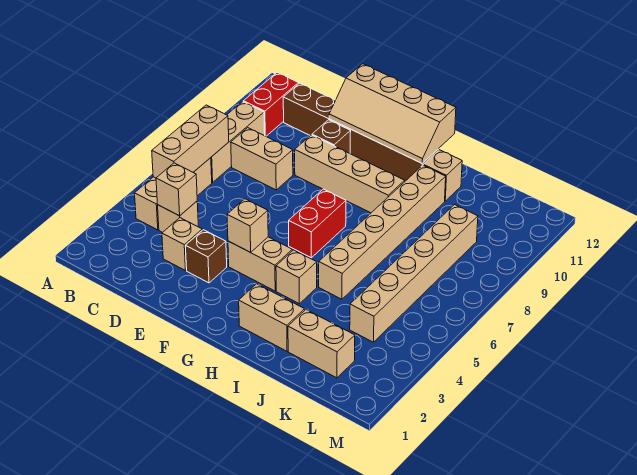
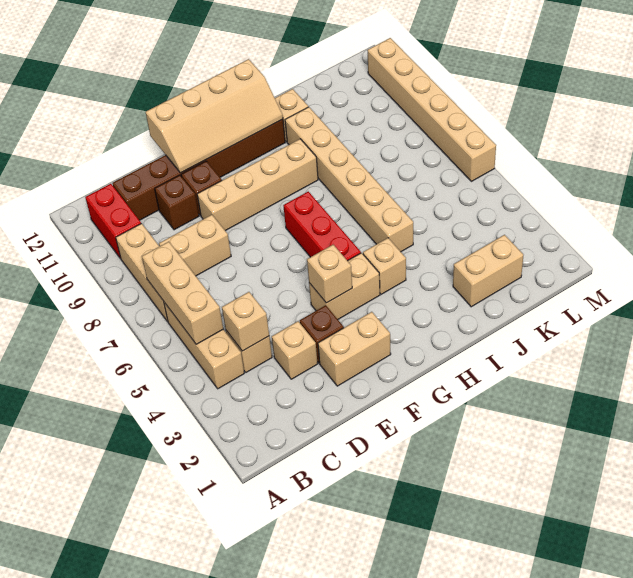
none -> brown 1x1 brick [155,175,199,230]
red 1x2 brick [289,189,346,258] -> red 1x3 brick [283,192,361,261]
tan 1x2 brick [239,284,305,351] -> tan 1x2 brick moved to [318,312,391,386]
tan 1x6 brick [350,205,478,342] -> tan 1x6 brick moved to [367,38,496,181]

